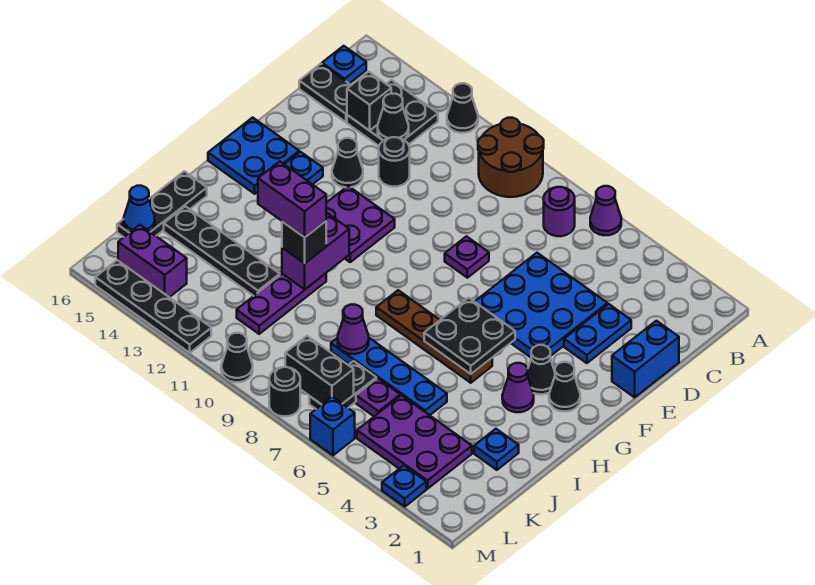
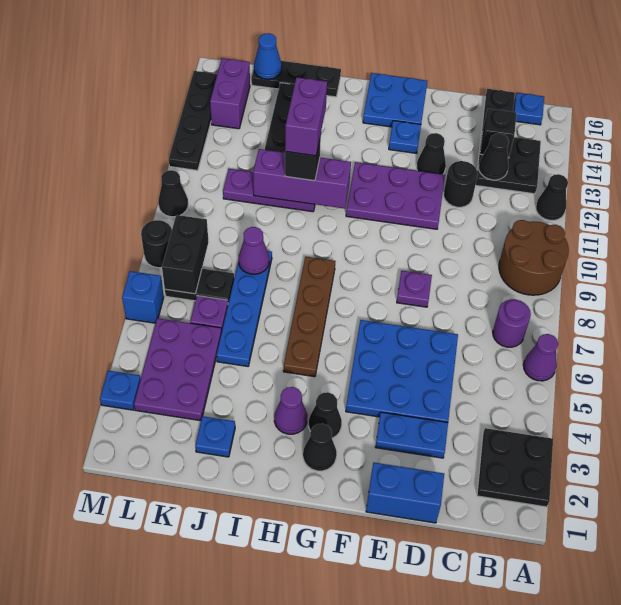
purple 2x2 plate [326,186,395,262] -> purple 2x3 plate [346,162,445,229]
black 2x2 plate [424,298,515,374] -> black 2x2 plate moved to [477,428,553,507]
purple 1x2 brick [282,213,349,289] -> purple 1x3 brick [253,149,351,209]

